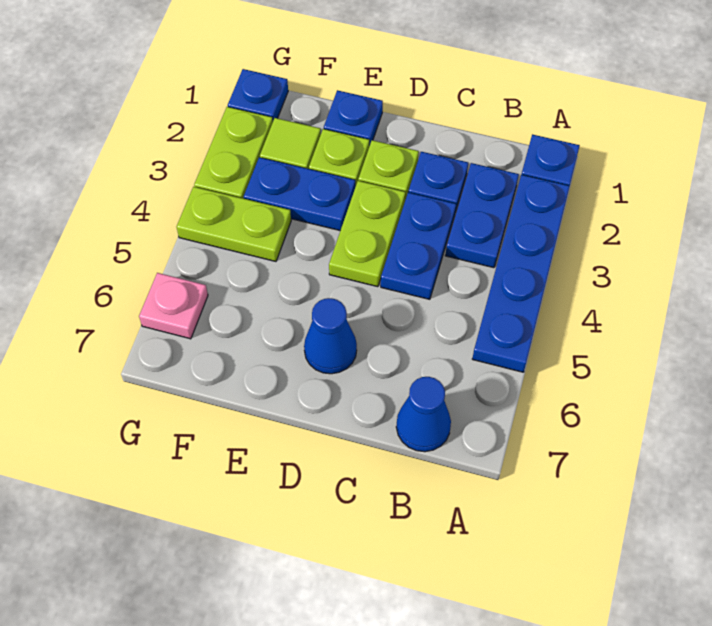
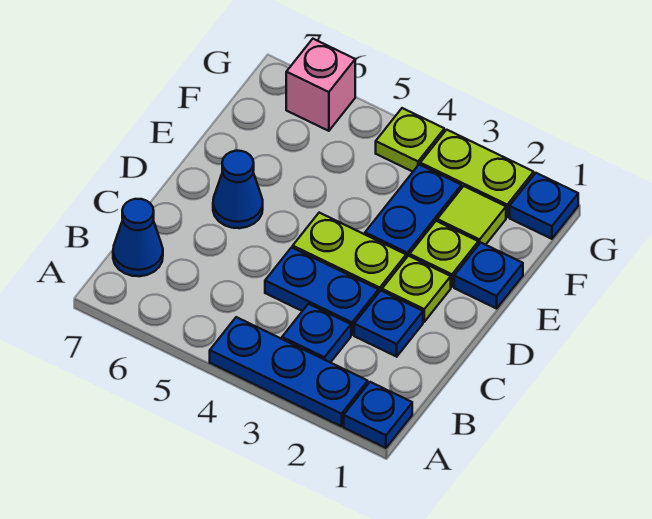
blue 1x4 plate [472,175,570,372] -> blue 1x3 plate [210,317,368,426]
blue 1x2 plate [445,163,519,268] -> blue 1x1 plate [282,304,351,363]
lime 1x2 plate [177,187,291,261] -> lime 1x1 plate [376,108,444,172]
pink 1x1 plate [139,273,208,339] -> pink 1x1 brick [286,39,355,131]

